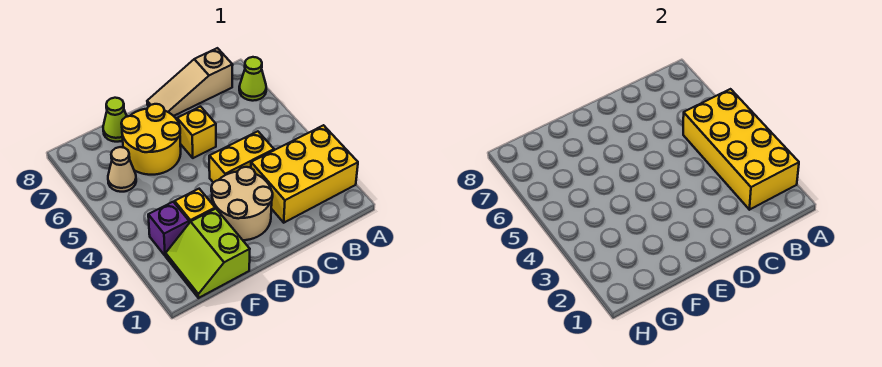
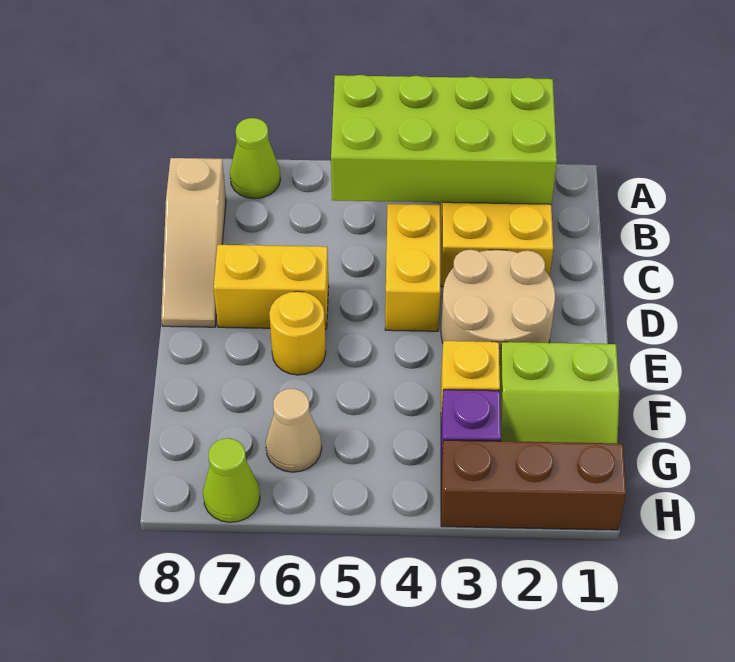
yellow 2x4 brick [683,89,799,210] -> lime 2x4 brick [331,75,557,204]
yellow 1x1 brick [177,107,216,158] -> yellow 1x2 brick [214,245,329,329]
yellow 2x2 round brick [121,104,181,175] -> yellow 1x1 round brick [269,291,326,375]
lime 1x1 cone [103,98,127,142] -> lime 1x1 cone moved to [203,438,260,522]
none -> brown 1x3 brick [441,440,626,530]

